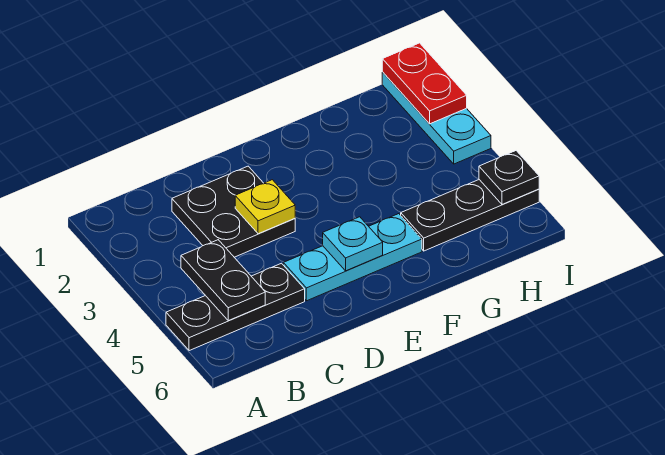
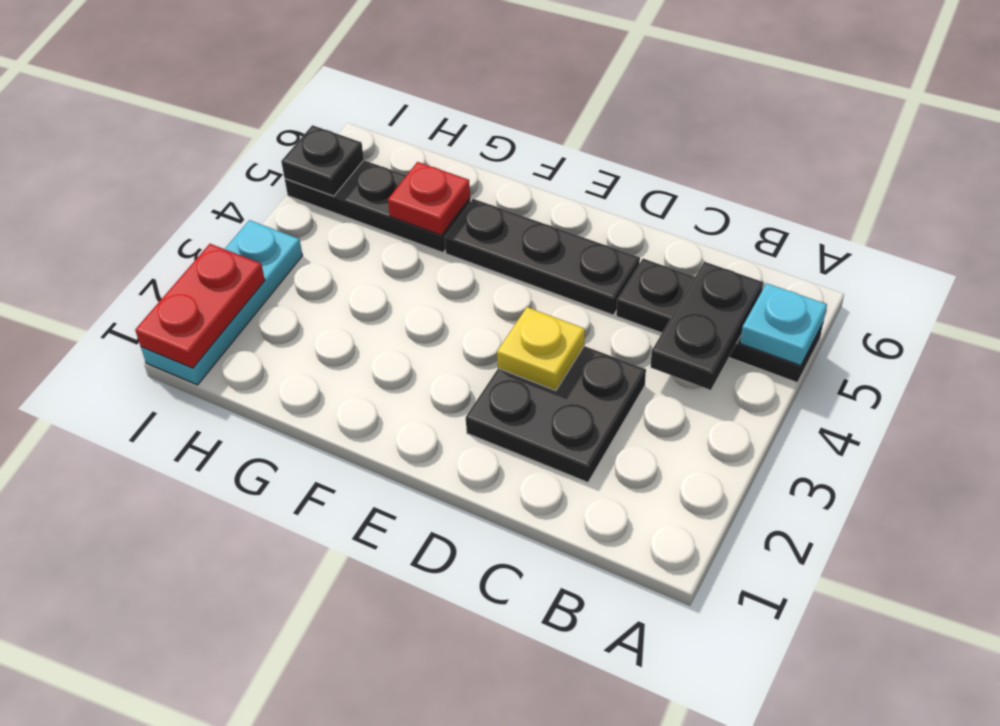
cyan 1x3 plate [283,214,422,301] -> black 1x3 plate [444,199,640,315]
cyan 1x1 plate [323,217,383,271] -> cyan 1x1 plate moved to [740,283,827,366]
none -> red 1x1 plate [388,162,470,235]

